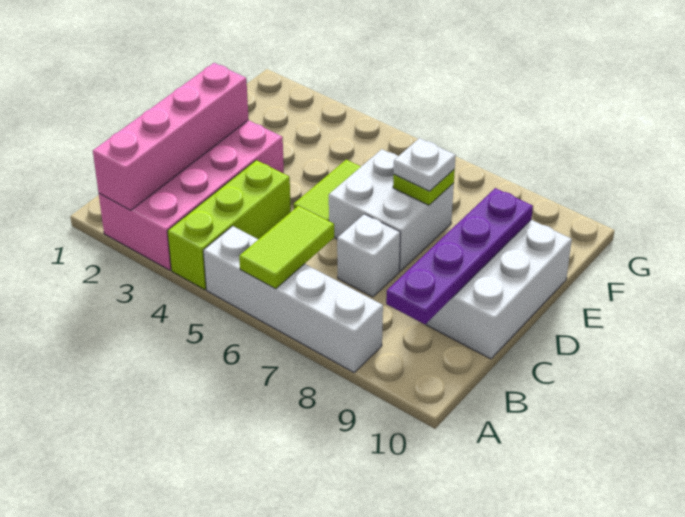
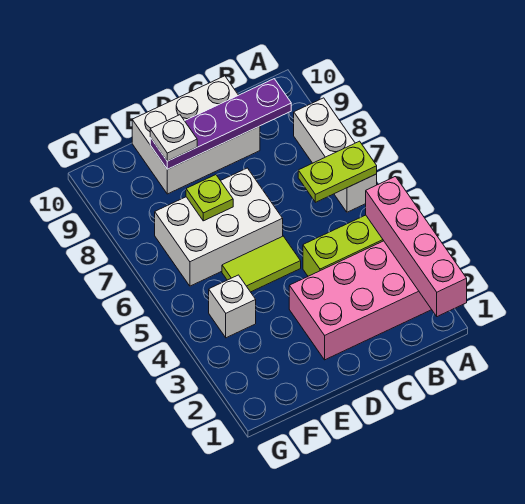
pink 1x4 brick [93,63,249,210] -> pink 1x4 brick turned to [366,177,467,317]
white 1x4 brick [203,226,383,372] -> white 1x3 brick [294,98,377,212]
lime 1x2 tile [239,206,334,289] -> lime 1x2 plate [298,141,377,202]
white 1x1 brick [337,214,401,297] -> white 1x1 brick moved to [209,275,256,338]
white 2x2 brick [329,149,454,271] -> white 2x3 brick [155,168,283,286]
white 1x1 plate [394,138,456,191] -> white 1x1 plate moved to [150,115,197,161]

